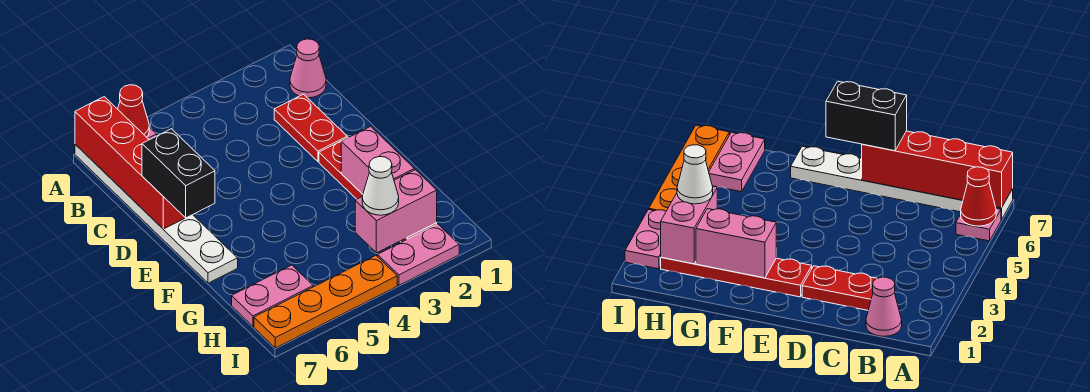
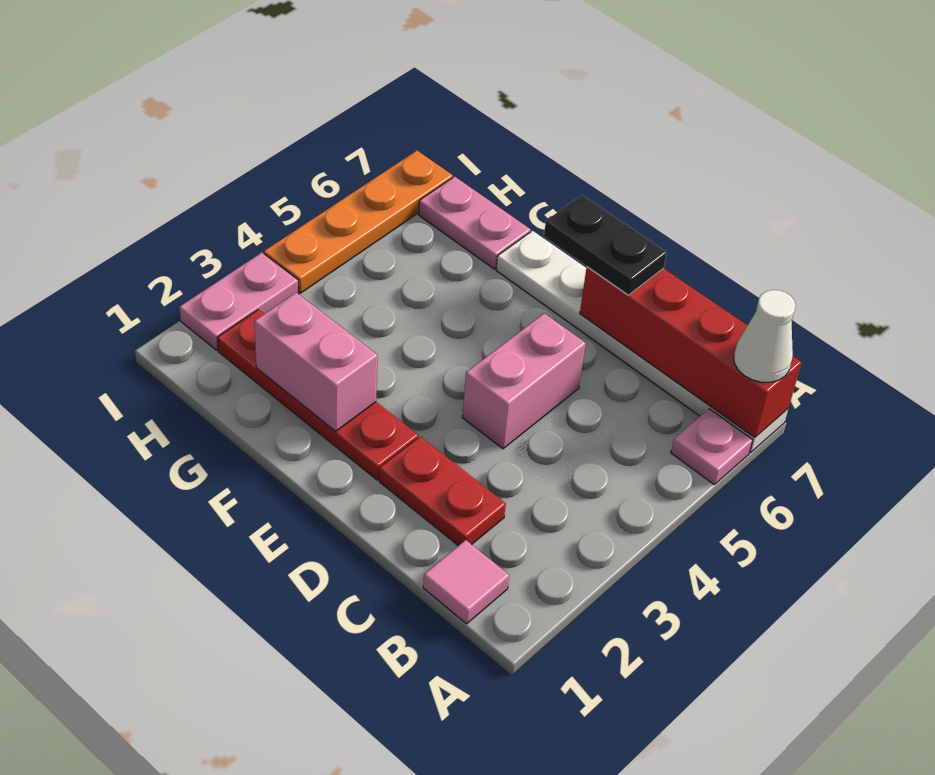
red 1x1 cone [118,85,149,137] -> none
pink 1x1 cone [290,39,326,98] -> pink 1x1 tile [423,540,509,624]
black 1x2 brick [142,129,215,218] -> black 1x2 plate [544,195,667,295]
pink 1x2 brick [355,170,437,253] -> pink 1x2 brick moved to [462,313,586,449]
white 1x1 cone [362,157,399,215] -> white 1x1 cone moved to [734,290,796,382]
pink 1x2 plate [232,265,313,326] -> pink 1x2 plate turned to [419,177,531,269]

